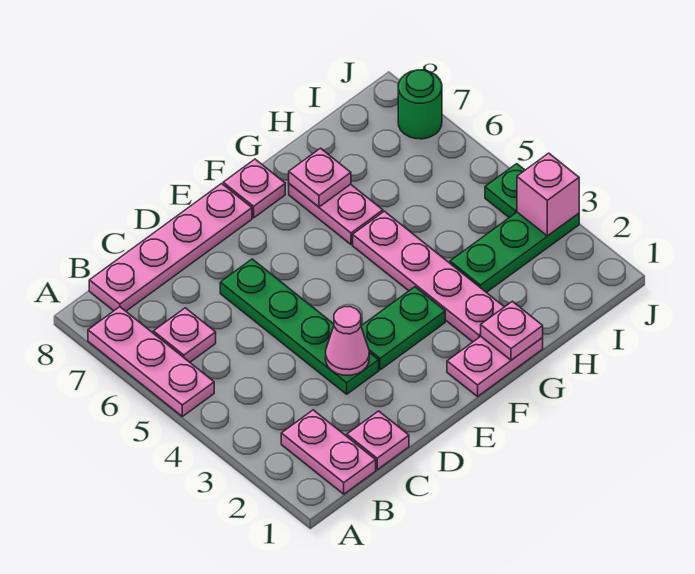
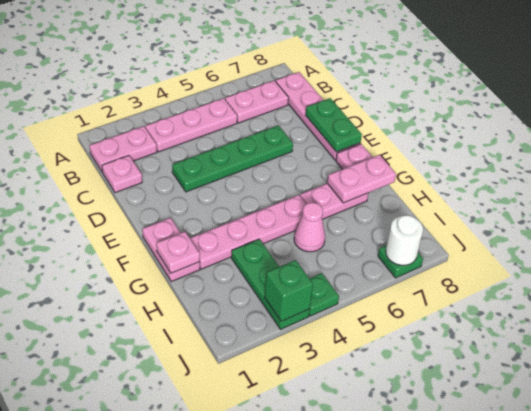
pink 1x3 plate [88,307,214,416] -> pink 1x3 plate moved to [145,98,237,152]
pink 1x1 plate [153,308,216,362] -> pink 1x2 plate [225,81,288,123]
pink 1x1 cone [326,307,369,375] -> pink 1x1 cone moved to [294,203,325,252]
green 1x2 plate [361,287,445,370] -> green 1x2 plate moved to [306,98,362,152]
pink 1x1 plate [289,148,351,207] -> pink 1x2 plate [327,155,396,203]
pink 1x1 brick [517,153,579,236] -> green 1x1 brick [265,260,313,321]
green 1x1 round brick [398,70,442,139] -> green 1x1 plate [378,245,423,278]
none -> white 1x1 round brick [386,215,423,265]

